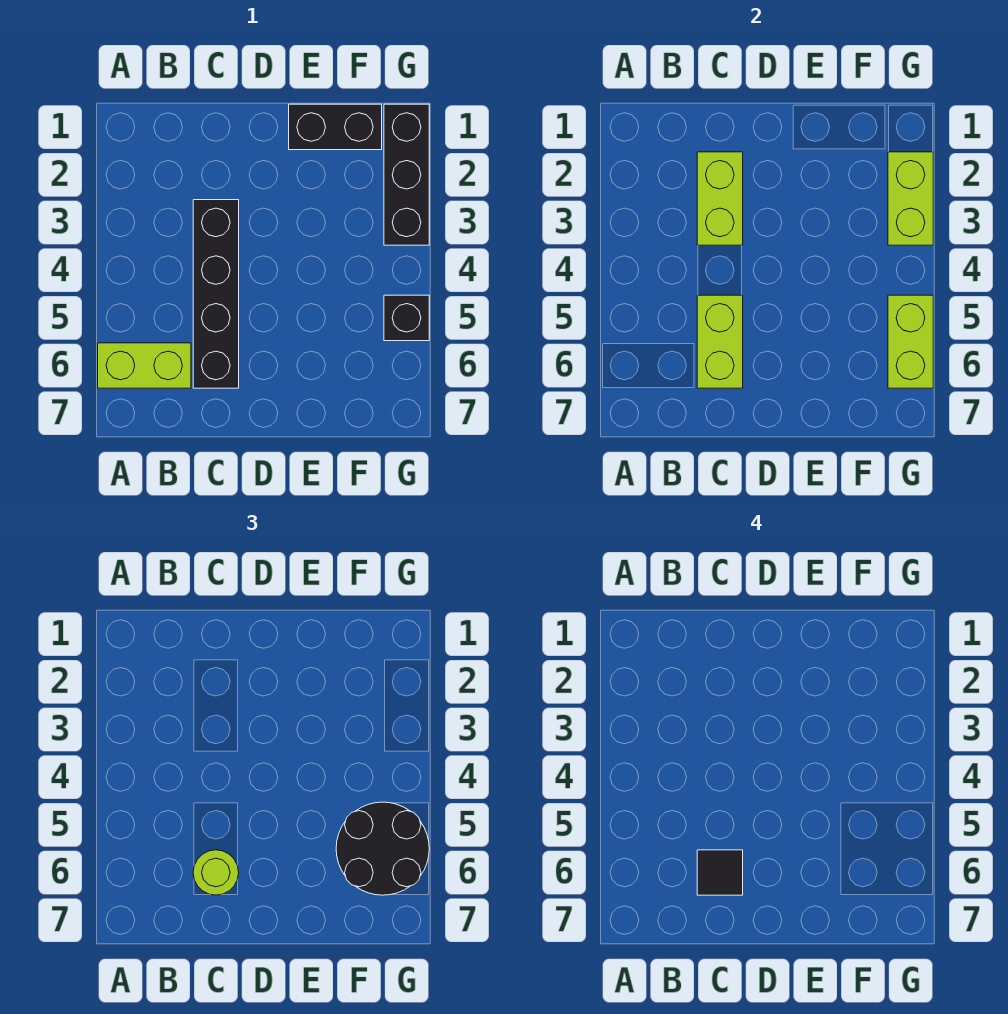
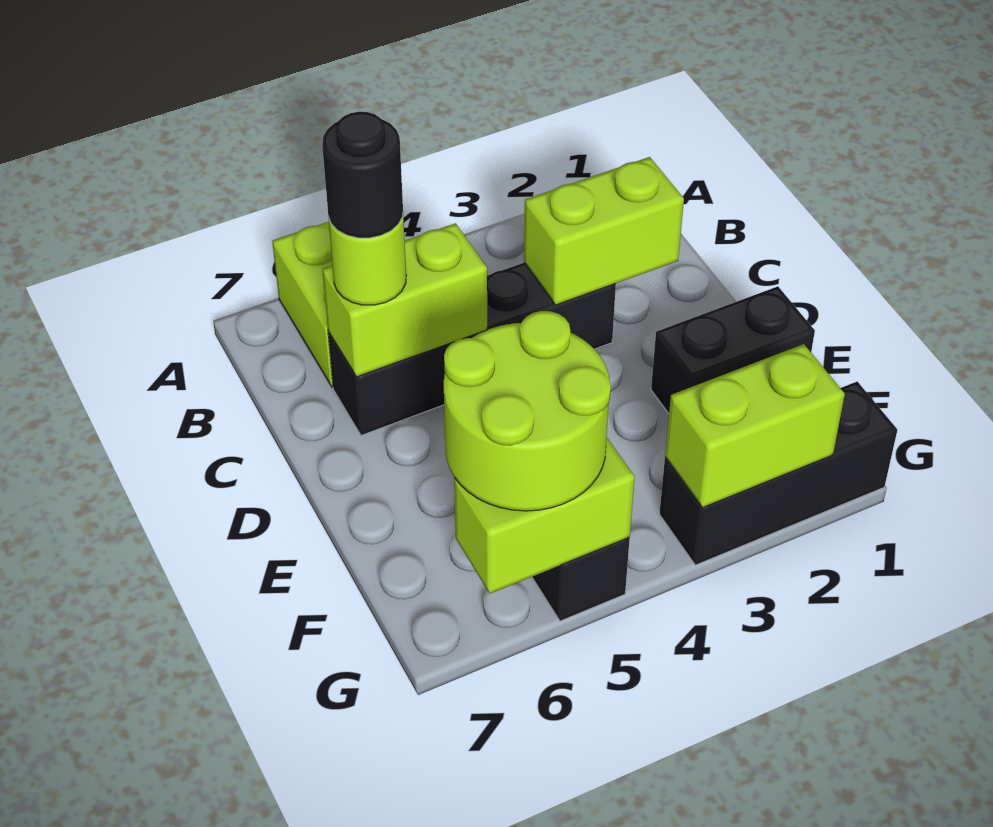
black 1x1 tile [697,850,743,895] -> black 1x1 round brick [322,112,403,238]
black 1x2 brick [289,104,382,150] -> black 1x2 brick turned to [651,286,815,414]
black 2x2 round brick [336,802,429,895] -> lime 2x2 round brick [444,311,611,511]

